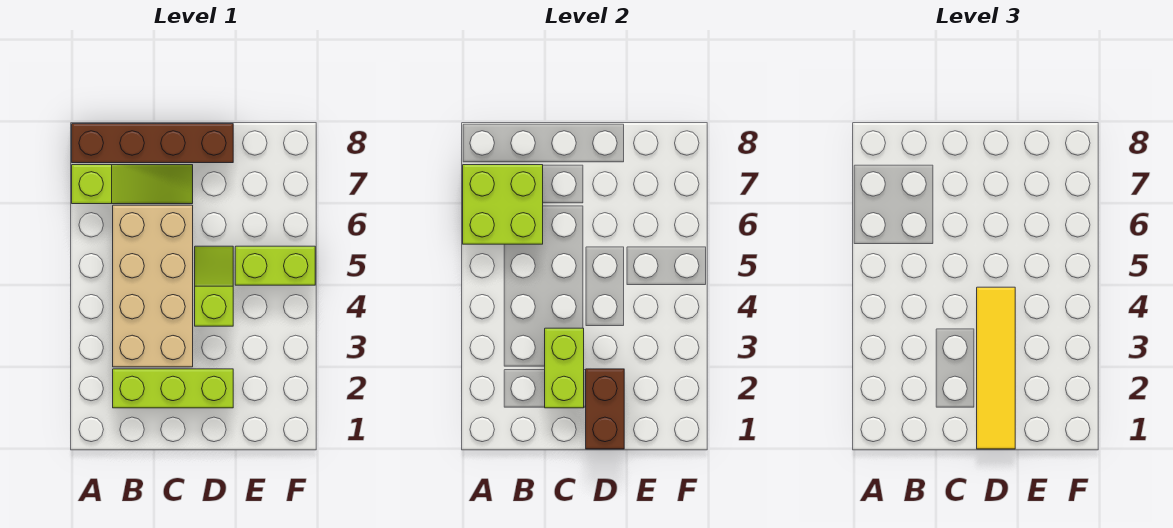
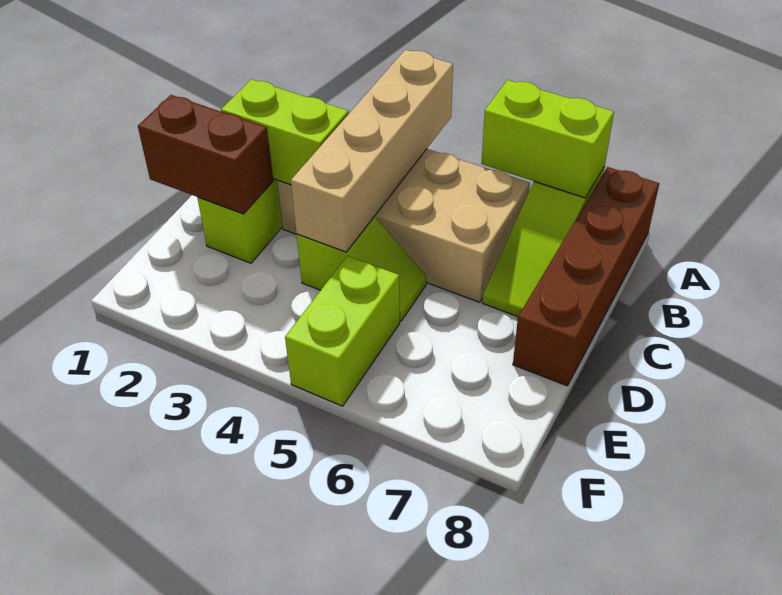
none -> tan 1x4 brick [291,50,453,252]
lime 2x2 brick [463,165,543,244] -> lime 1x2 brick [481,80,614,198]
yellow 1x4 tile [977,287,1015,449] -> none

